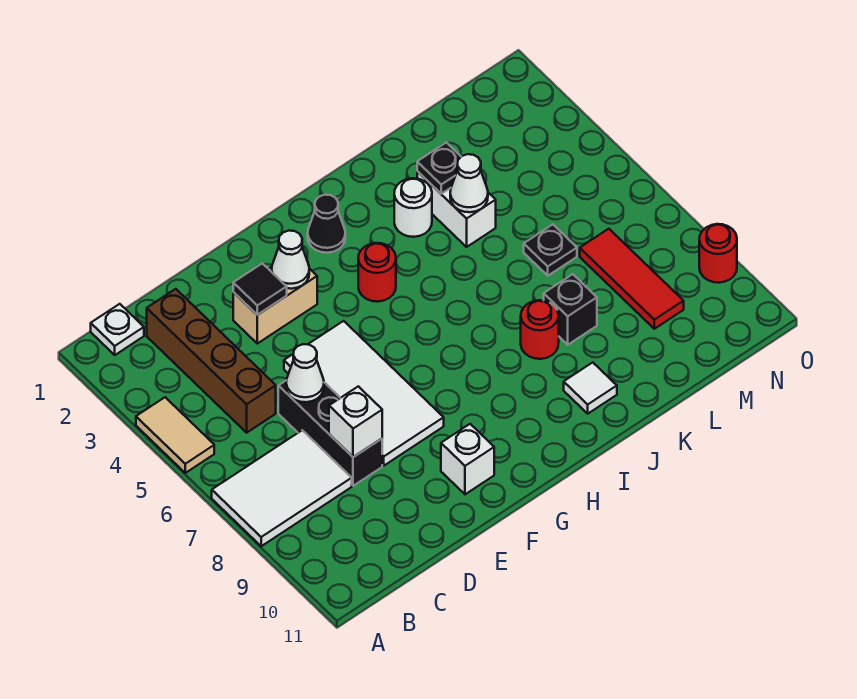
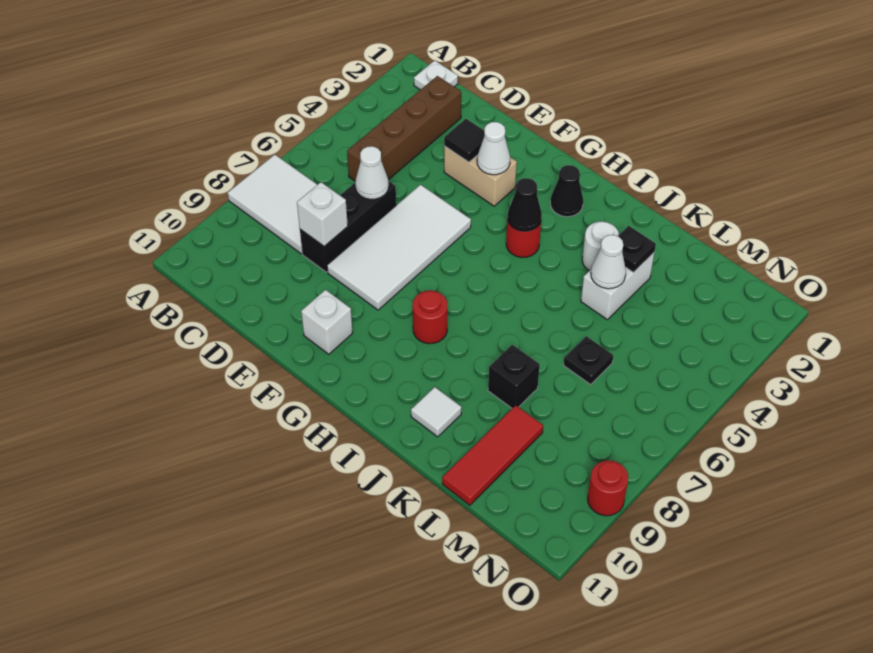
tan 1x2 tile [136,397,214,473] -> none
none -> black 1x1 cone [508,178,542,231]
red 1x1 round brick [521,300,559,359] -> red 1x1 round brick moved to [413,290,447,344]
red 1x3 tile [580,229,684,329] -> red 1x3 tile moved to [442,405,543,505]

